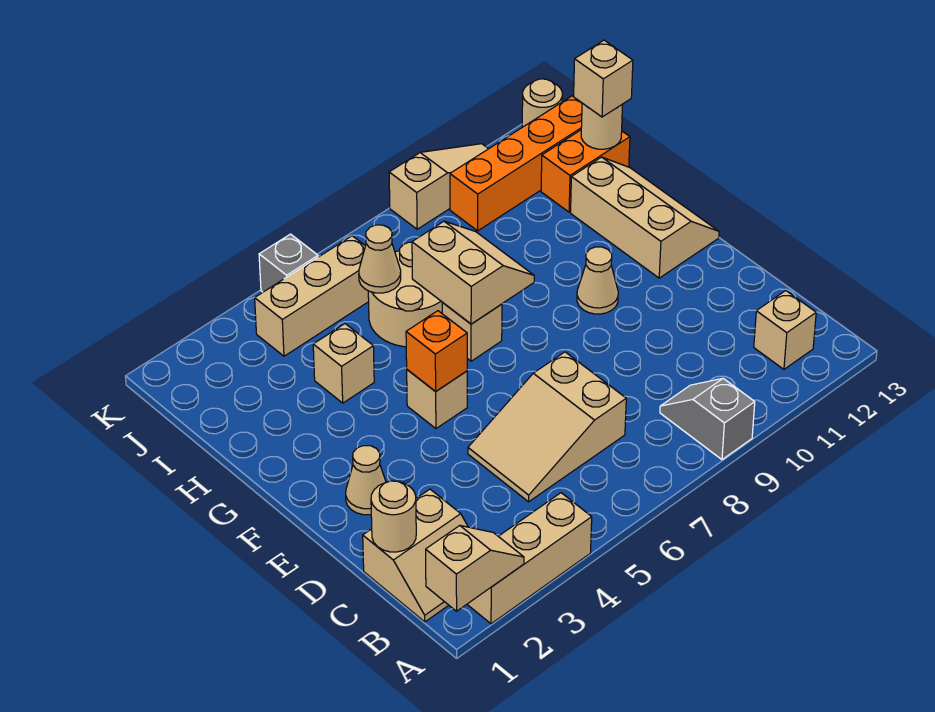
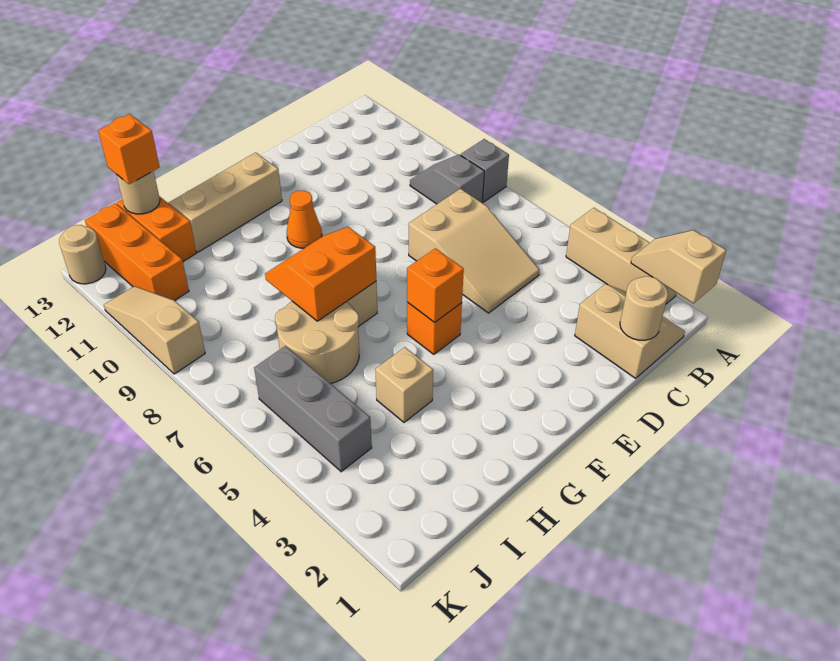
grey 1x2 slope [660,378,755,460] -> grey 1x2 slope turned to [410,155,484,204]
tan 1x1 brick [754,291,816,369] -> none
tan 1x1 cone [346,446,386,515] -> none
tan 1x1 brick [407,370,467,429] -> orange 1x1 brick [407,302,462,354]
tan 1x1 cone [577,247,618,314] -> orange 1x1 cone [287,191,322,248]
tan 2x2 slope [412,221,534,324] -> orange 2x2 slope [265,227,376,321]
tan 1x1 cone [359,225,401,293] -> none
tan 1x1 brick [574,40,633,117] -> orange 1x1 brick [98,114,160,184]
tan 1x3 brick [255,236,369,356] -> grey 1x3 brick [254,346,372,472]
orange 1x4 brick [450,96,582,231] -> orange 1x3 brick [85,203,189,301]
grey 1x1 brick [259,234,318,292] -> grey 1x1 brick moved to [461,139,509,202]

